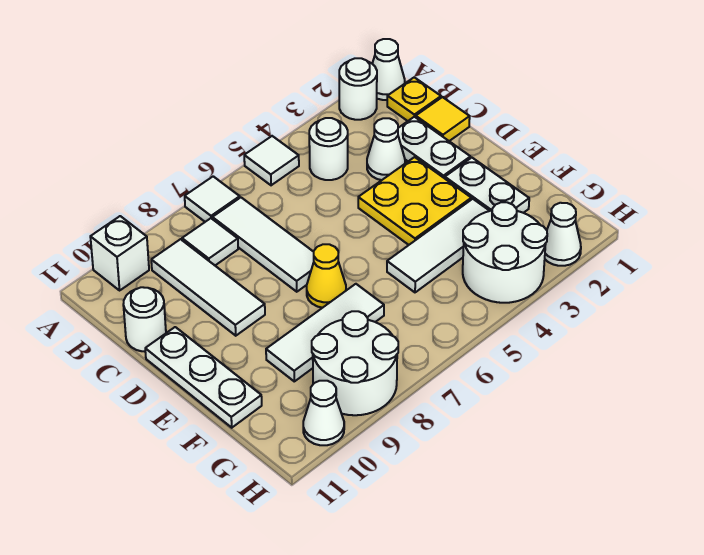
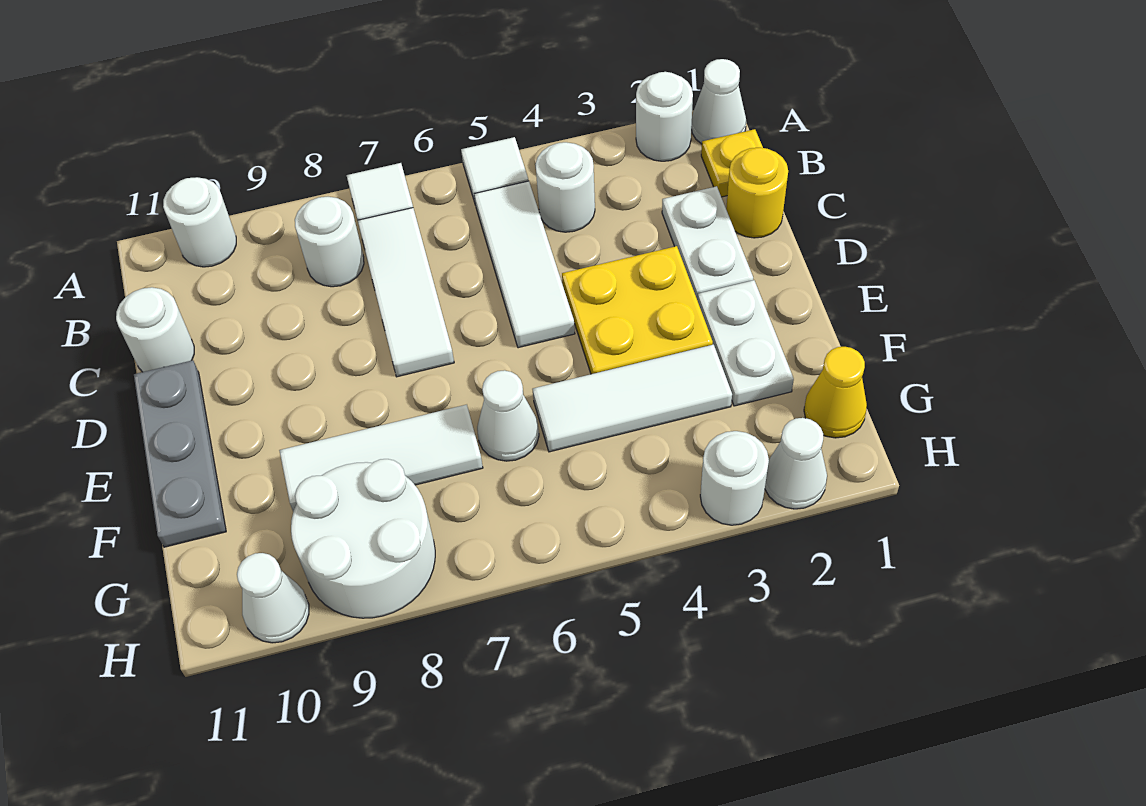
white 1x1 brick [90,216,149,290] -> white 1x1 round brick [163,177,236,267]
white 1x1 tile [182,218,238,265] -> white 1x1 round brick [295,197,364,287]
white 1x3 tile [151,239,265,336] -> white 1x3 tile moved to [474,181,575,348]
yellow 1x1 tile [416,97,470,141] -> yellow 1x1 round brick [726,147,788,238]
white 1x1 cone [367,118,405,180] -> white 1x1 cone moved to [477,370,539,461]
white 1x3 plate [145,327,262,428] -> grey 1x3 plate [134,360,226,547]
yellow 1x1 cone [307,244,346,308] -> yellow 1x1 cone moved to [804,347,867,438]
white 2x2 round brick [463,202,547,303] -> white 1x1 round brick [700,431,769,525]

